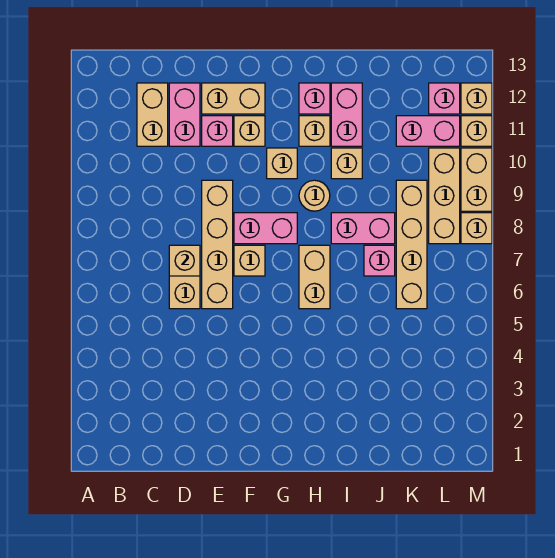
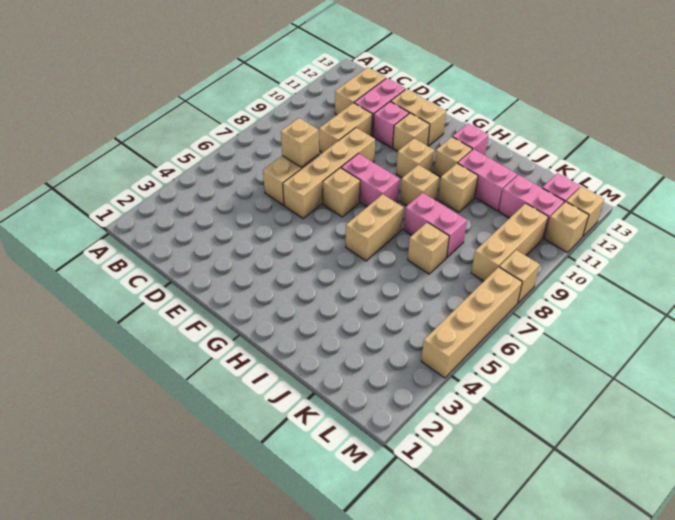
tan 1x1 round brick [299,180,330,211] -> tan 1x1 brick [400,165,439,206]
pink 1x2 brick [331,83,362,146] -> pink 1x2 brick turned to [458,149,517,211]
pink 1x1 brick [364,245,395,276] -> tan 1x1 brick [408,222,449,274]
tan 1x4 brick [396,180,427,309] -> tan 1x4 brick moved to [421,267,522,378]
tan 1x2 brick [461,148,492,211] -> tan 1x2 brick moved to [319,103,372,153]

